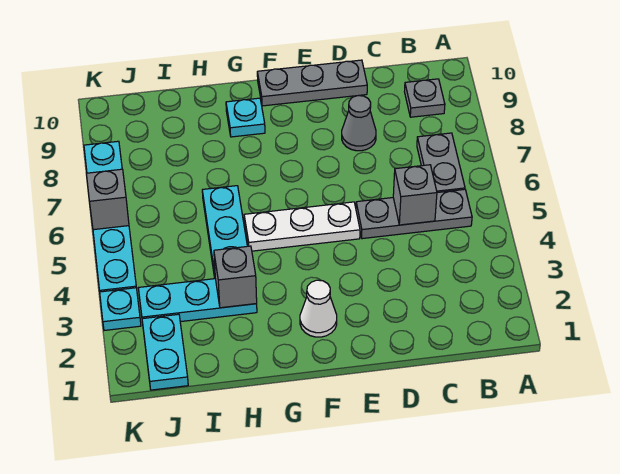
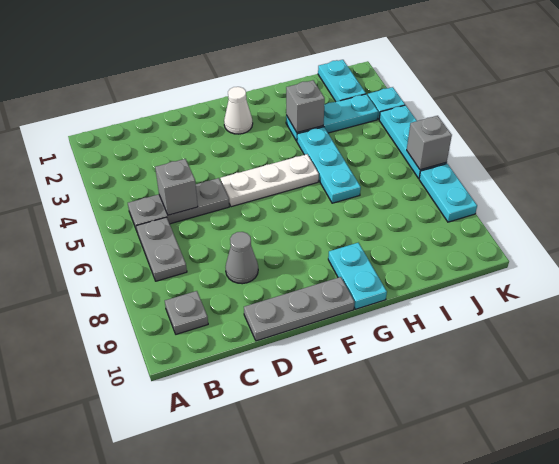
cyan 1x1 plate [226,98,265,137] -> cyan 1x2 plate [328,243,387,309]

